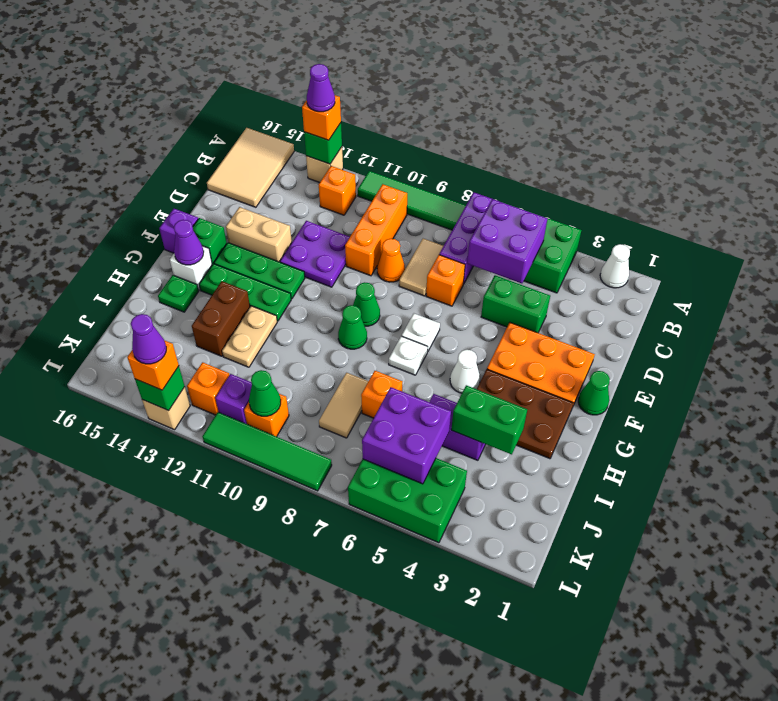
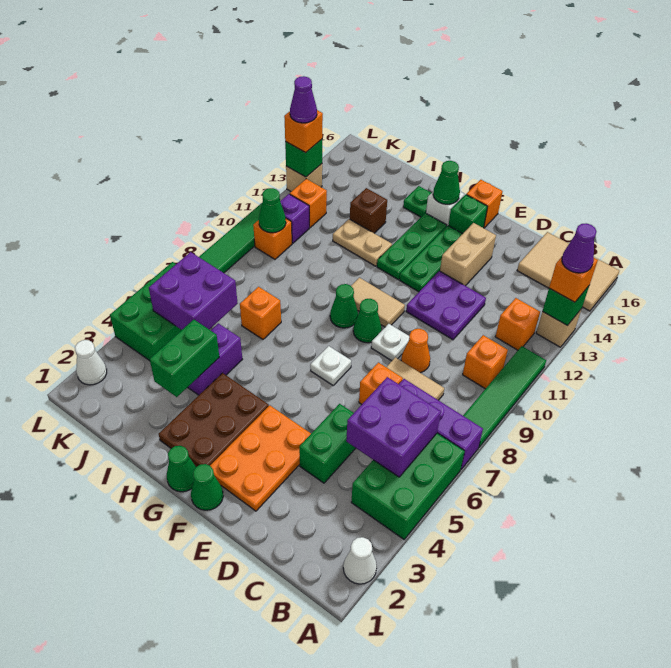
orange 1x3 brick [345,184,407,276] -> orange 1x1 brick [463,335,508,389]
purple 1x1 brick [159,209,198,253] -> orange 1x1 brick [466,180,503,228]
none -> green 1x1 cone [167,446,196,492]
white 1x1 cone [450,350,480,393] -> white 1x1 cone moved to [75,340,107,385]
white 1x1 plate [389,336,428,375] -> white 1x1 plate moved to [371,324,409,361]
purple 1x1 cone [174,220,204,265] -> green 1x1 cone [433,161,460,204]
brown 1x2 brick [192,281,250,356] -> brown 1x1 brick [350,188,387,233]
tan 1x2 tile [319,373,368,438] -> tan 1x2 tile moved to [351,278,405,327]

